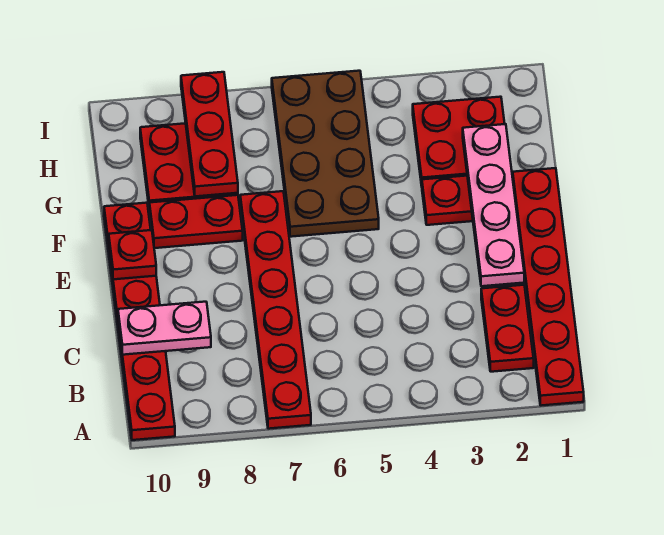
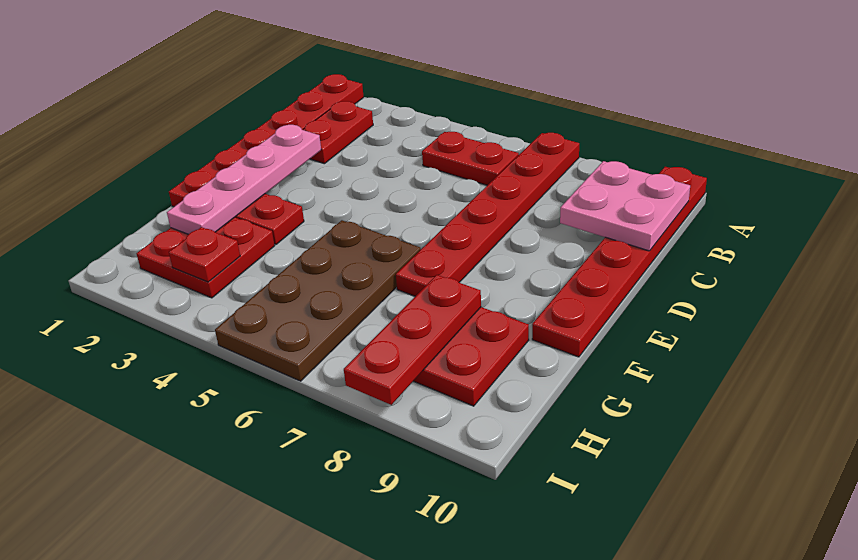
pink 1x2 plate [118,302,211,355] -> pink 2x2 plate [560,161,690,251]
red 1x1 plate [109,230,156,279] -> red 1x1 plate moved to [169,227,240,282]
red 1x2 plate [150,195,243,248] -> red 1x2 plate moved to [422,132,519,185]

